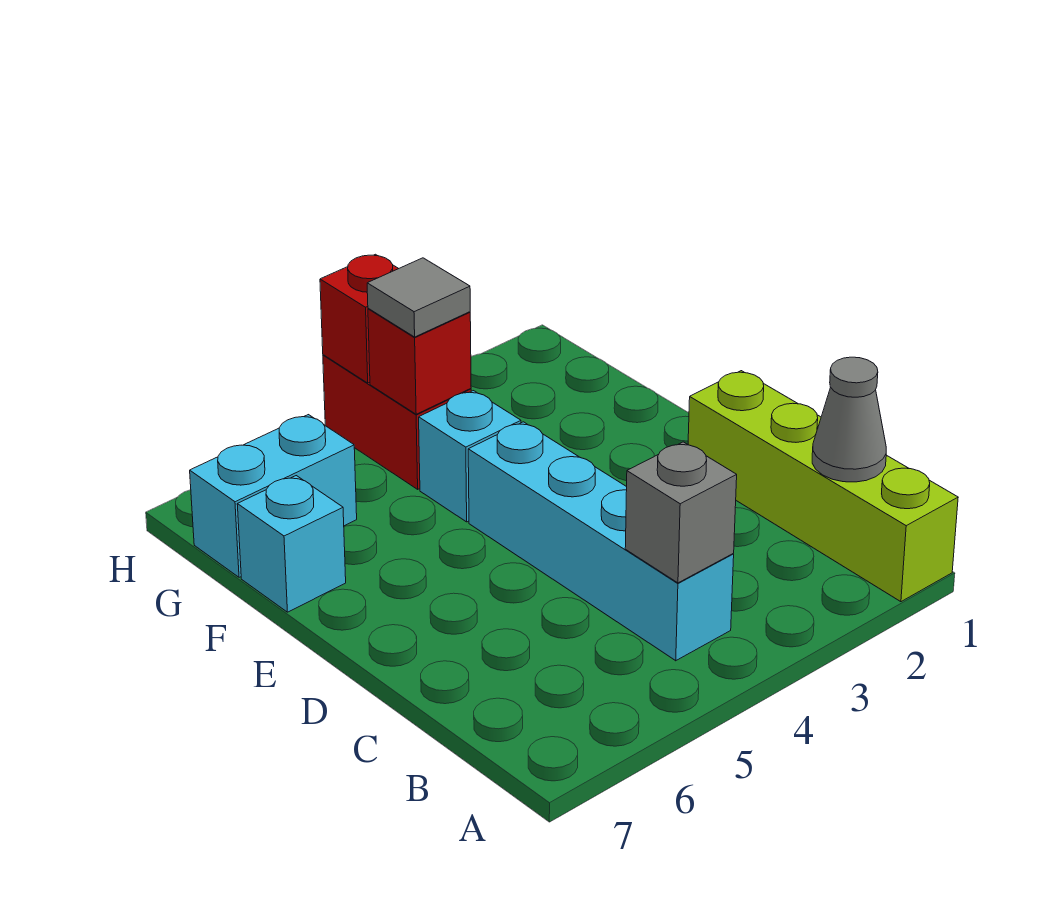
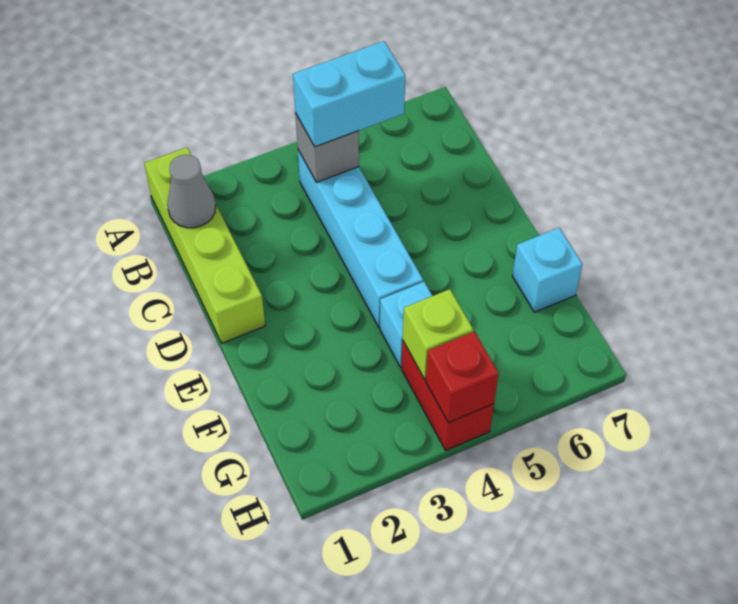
red 1x1 brick [368,309,471,414] -> lime 1x1 brick [403,289,473,379]
grey 1x1 tile [367,258,470,337] -> none
cyan 1x2 brick [190,415,357,577] -> cyan 1x2 brick moved to [293,41,405,147]

